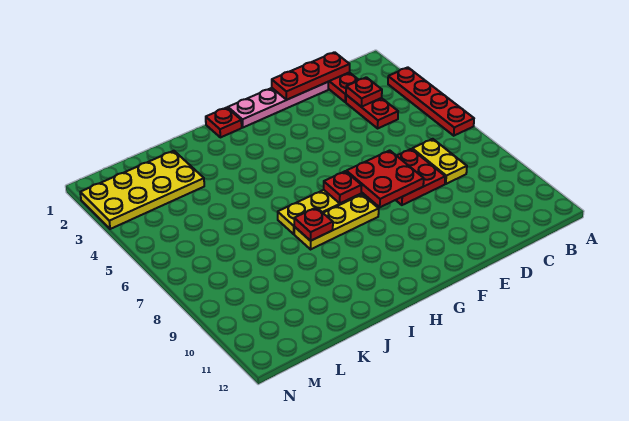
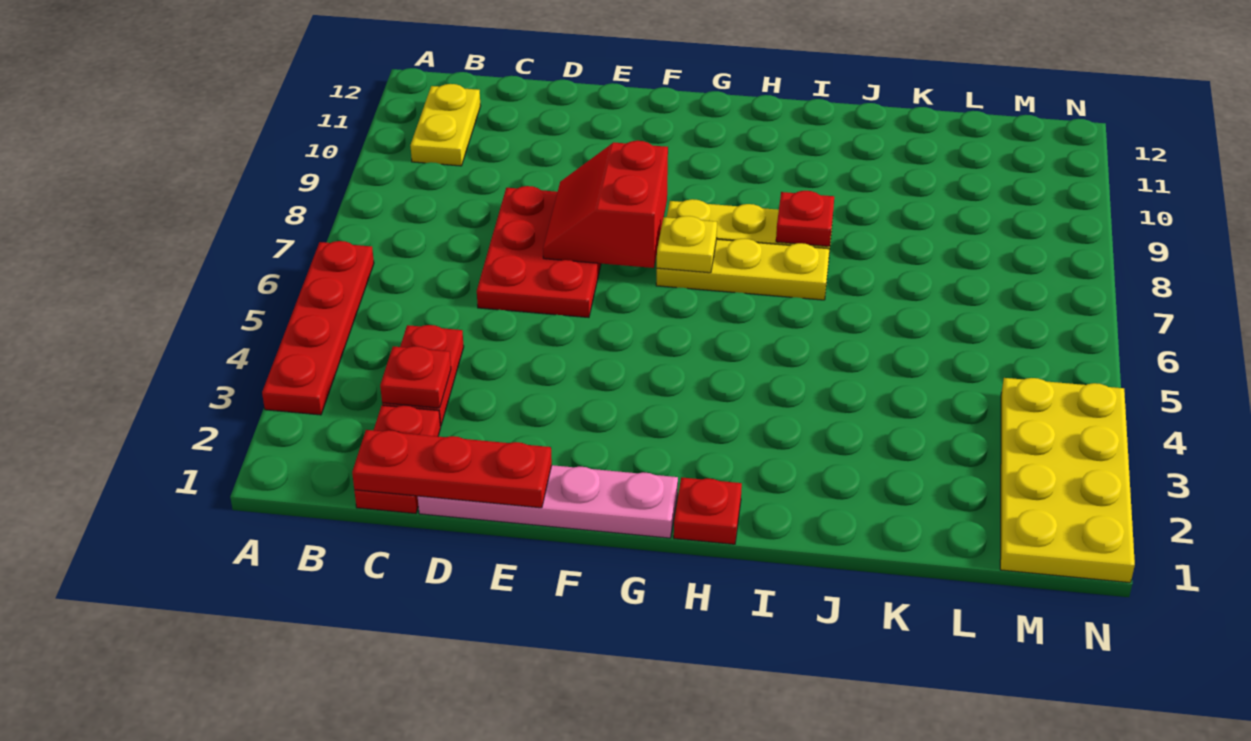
yellow 1x2 plate [412,139,467,184] -> yellow 1x2 plate moved to [410,84,480,166]
red 2x2 plate [396,149,445,205] -> red 2x3 plate [477,186,601,318]
red 2x2 plate [346,150,424,207] -> red 2x2 slope [543,141,668,268]
red 1x1 plate [324,171,362,203] -> yellow 1x1 plate [657,216,717,273]
yellow 2x4 plate [80,151,204,229] -> yellow 2x4 plate turned to [1000,378,1135,583]

